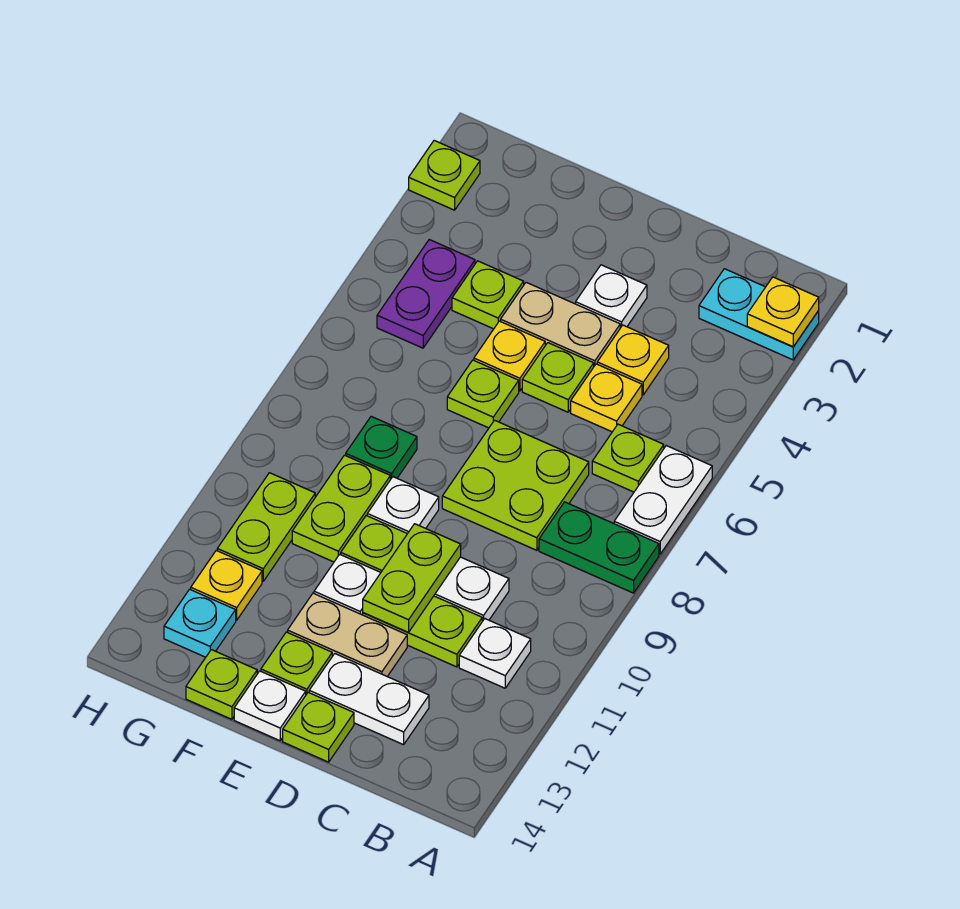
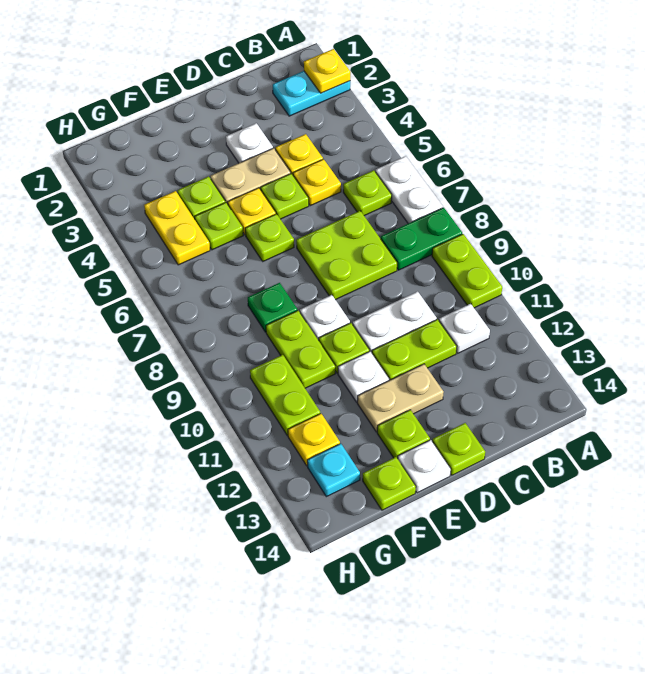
white 1x2 plate [309,654,429,745] -> none
lime 1x2 plate [363,524,461,632] -> lime 1x2 plate moved to [432,234,502,308]
purple 1x2 plate [377,240,475,348] -> yellow 1x2 plate [144,191,210,265]
lime 1x1 plate [409,141,480,210] -> lime 1x1 plate moved to [195,202,243,250]

